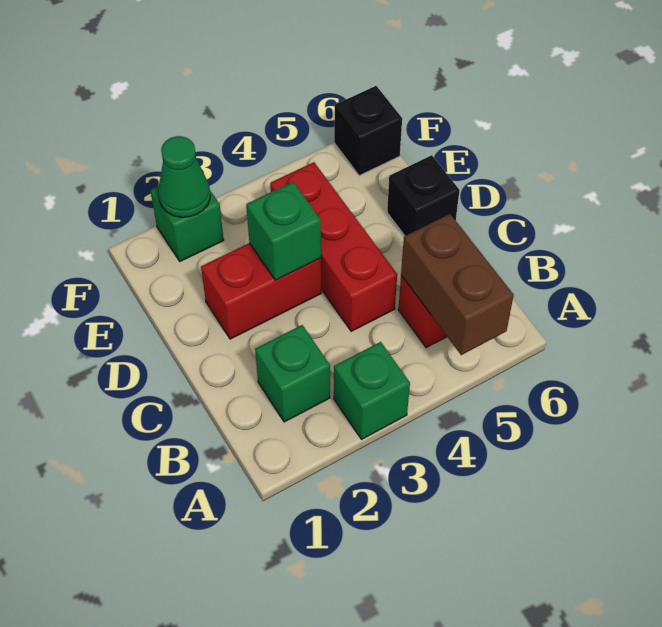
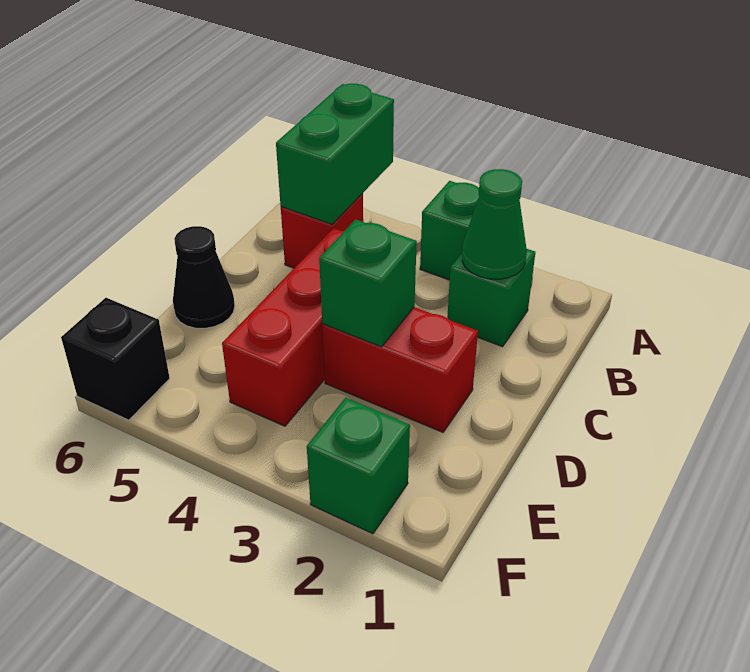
brown 1x2 brick [401,214,514,355] -> green 1x2 brick [276,84,394,224]
black 1x1 brick [387,155,460,236] -> black 1x1 cone [173,226,235,328]
green 1x1 cone [158,136,210,217] -> green 1x1 cone moved to [462,169,527,279]

